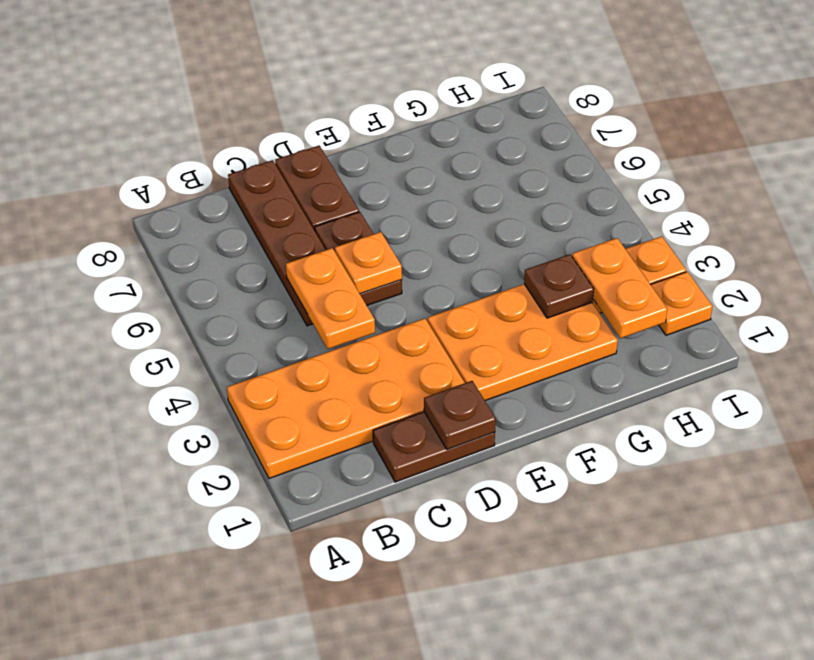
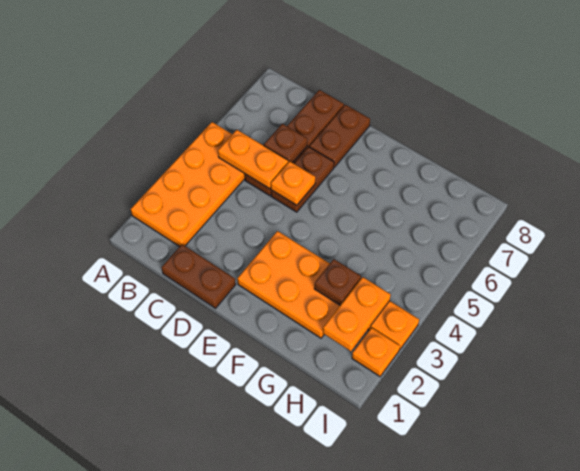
orange 2x4 plate [227,319,465,478] -> orange 2x4 plate turned to [131,122,245,247]
orange 1x2 plate [286,248,375,349] -> orange 1x2 plate turned to [218,130,288,189]
brown 1x1 plate [424,381,496,450] -> brown 1x1 plate moved to [264,124,307,163]

